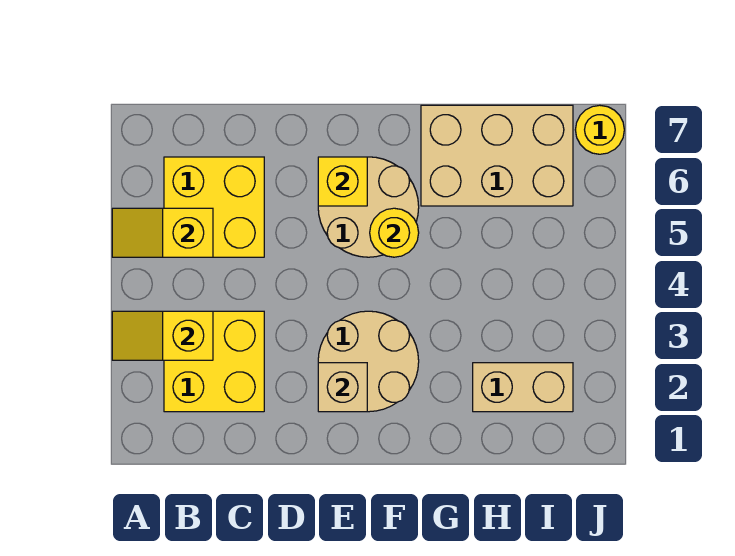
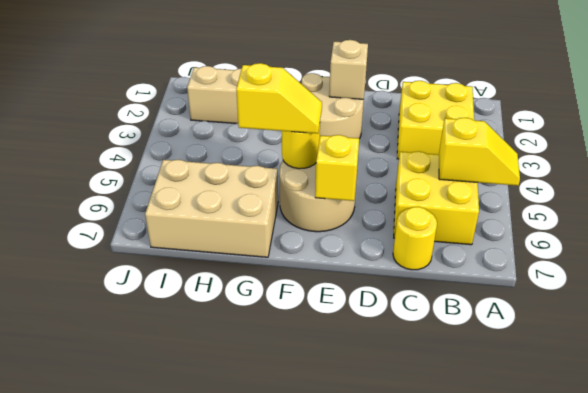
yellow 1x2 slope [112,311,213,360] -> yellow 1x2 slope moved to [236,63,322,134]
yellow 1x1 round brick [575,105,624,154] -> yellow 1x1 round brick moved to [393,207,437,270]

